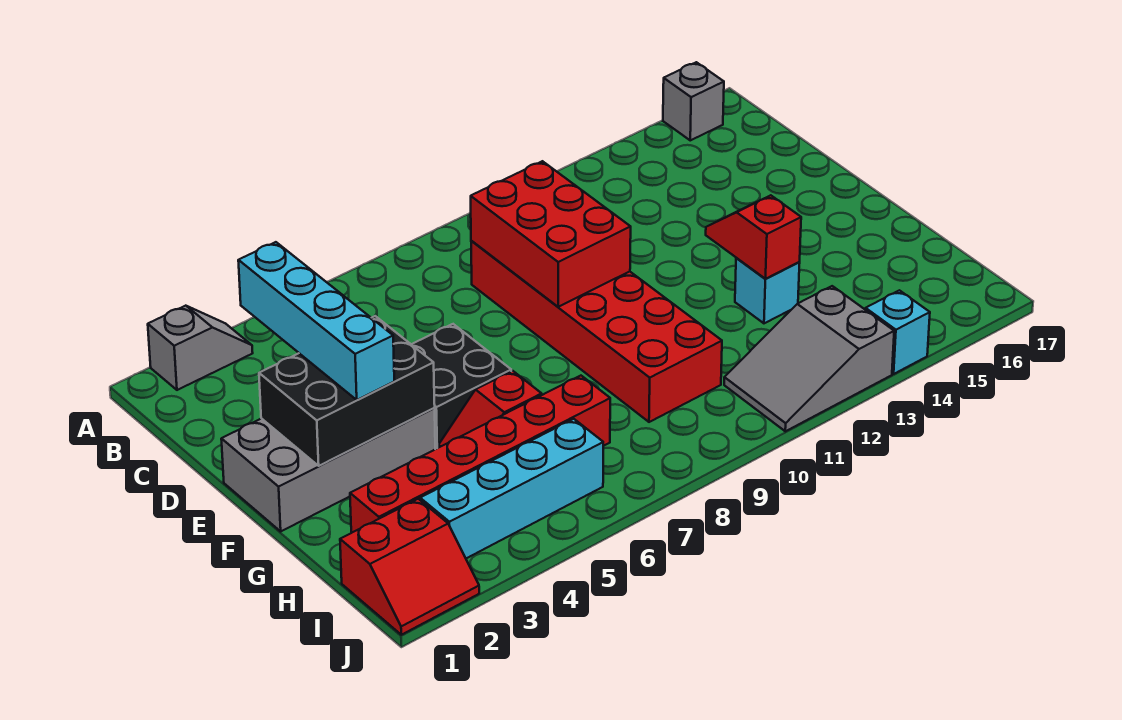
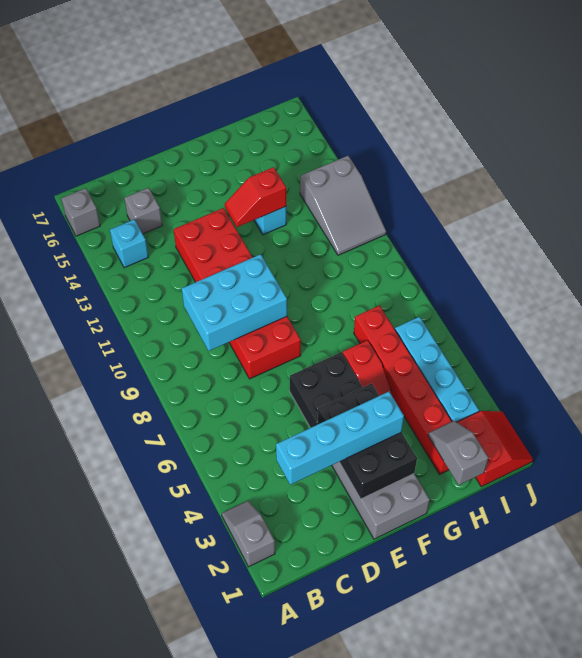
red 2x6 brick [471,241,722,422] -> red 2x6 brick turned to [174,208,301,379]
red 2x3 brick [471,161,631,307] -> cyan 2x3 brick [182,254,287,351]
none -> grey 1x1 brick [124,188,162,234]
none -> grey 1x2 slope [428,421,488,485]
cyan 1x1 brick [865,290,930,374] -> cyan 1x1 brick moved to [110,219,148,268]

